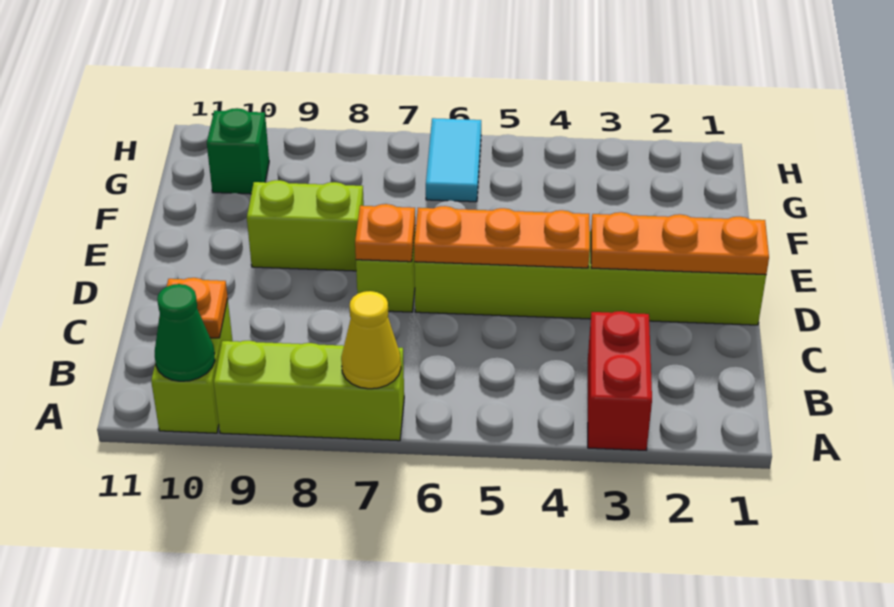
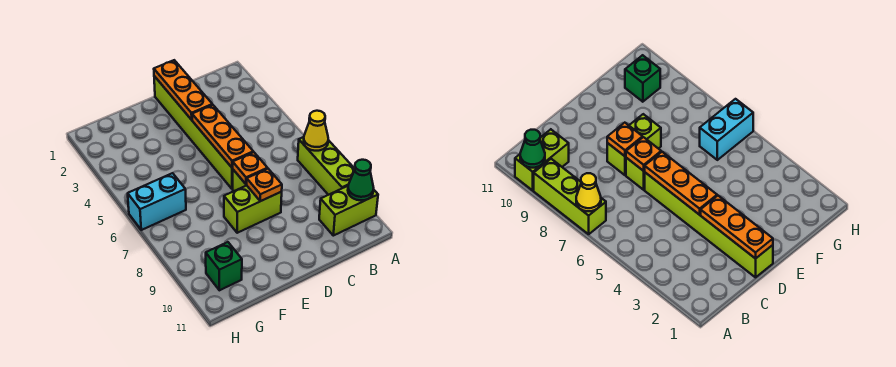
red 1x2 brick [588,311,652,450] -> none
orange 1x1 plate [167,278,228,338] -> orange 1x1 plate moved to [247,169,282,201]
lime 1x2 brick [247,180,364,271] -> lime 1x2 brick turned to [224,186,282,233]
cyan 1x2 tile [426,118,481,202] -> cyan 1x2 brick [128,173,186,230]

